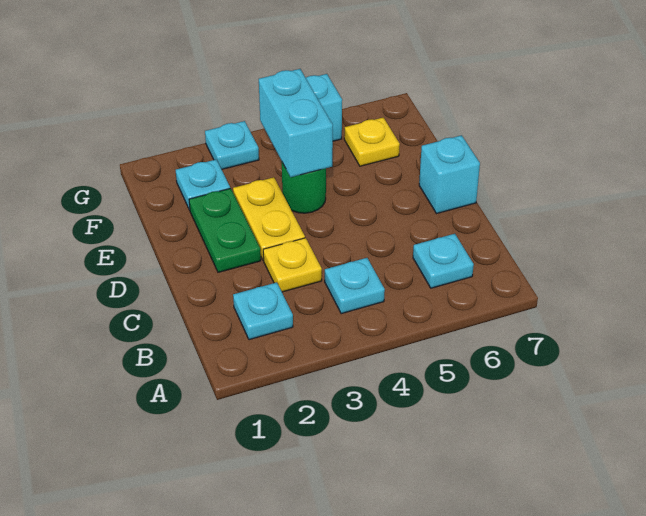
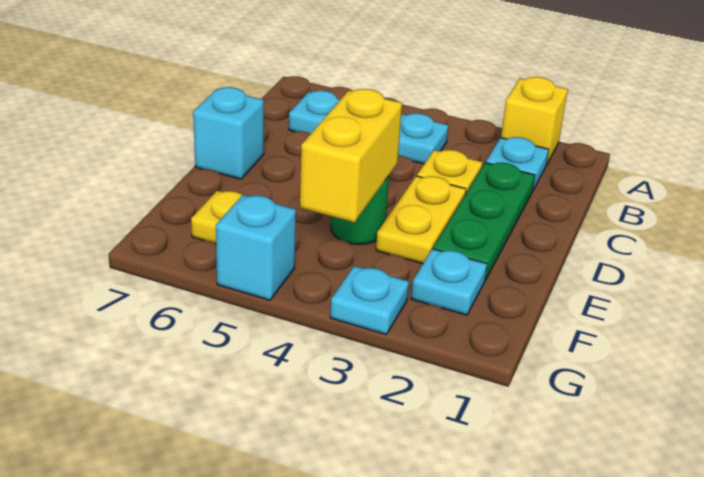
none -> yellow 1x1 brick [501,77,568,165]
green 1x2 plate [189,188,261,272] -> green 1x3 plate [433,163,535,280]
cyan 1x2 brick [259,69,333,177] -> yellow 1x2 brick [300,89,402,222]

